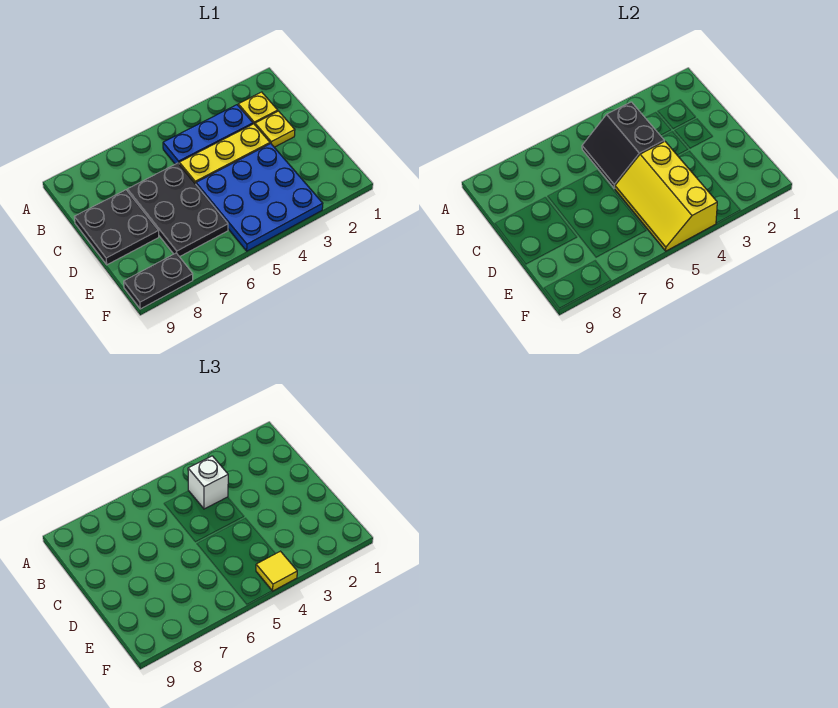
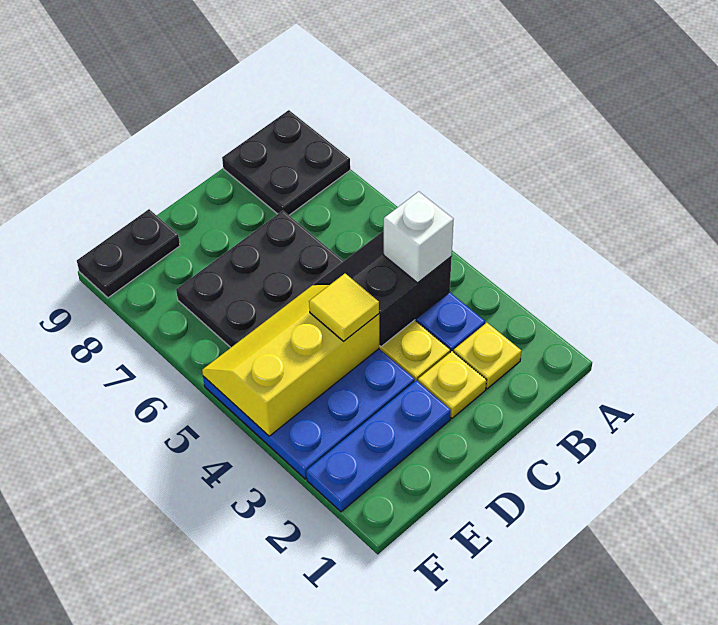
black 2x2 plate [75,190,159,265] -> black 2x2 plate moved to [222,110,350,215]
none -> blue 1x3 plate [306,380,451,512]
yellow 1x1 tile [256,551,297,591] -> yellow 1x1 tile moved to [309,274,379,341]
black 1x2 plate [124,253,193,309] -> black 1x2 plate turned to [77,209,180,298]

